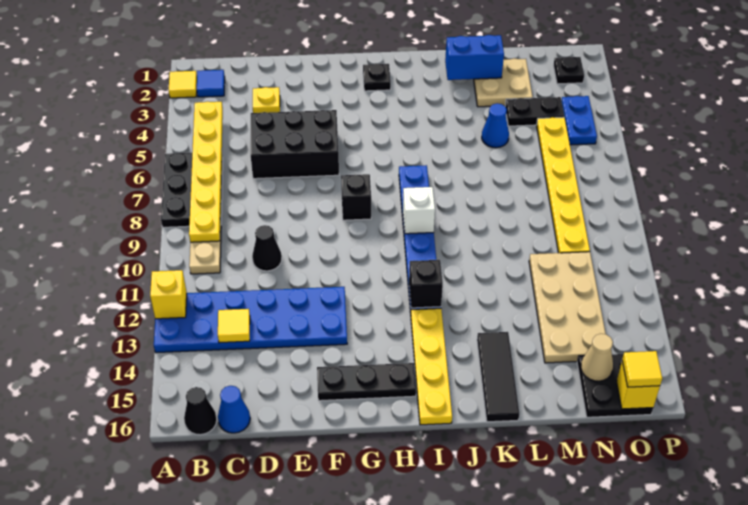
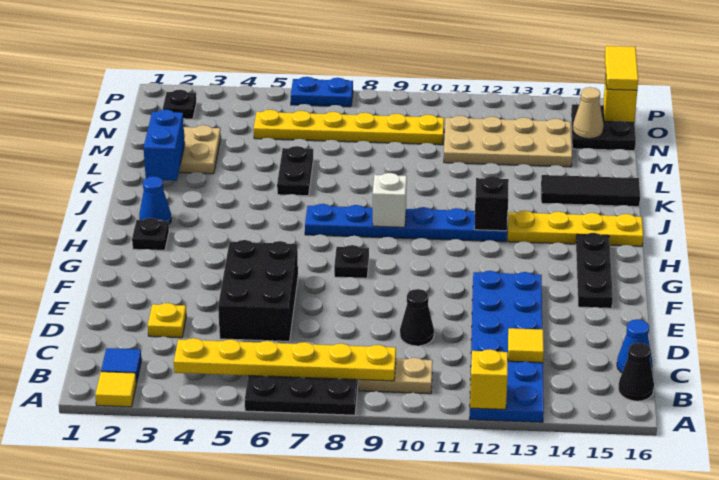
black 1x1 brick [341,174,371,220] -> black 1x1 plate [334,245,369,278]
blue 1x1 cone [482,103,509,148] -> blue 1x1 cone moved to [139,176,171,224]
black 1x2 plate [505,97,564,126] -> black 1x2 plate moved to [277,146,313,196]
blue 1x2 plate [561,96,597,145] -> blue 1x2 plate moved to [291,77,353,107]
yellow 1x1 tile [622,351,662,387] -> yellow 1x2 tile [605,46,638,90]

